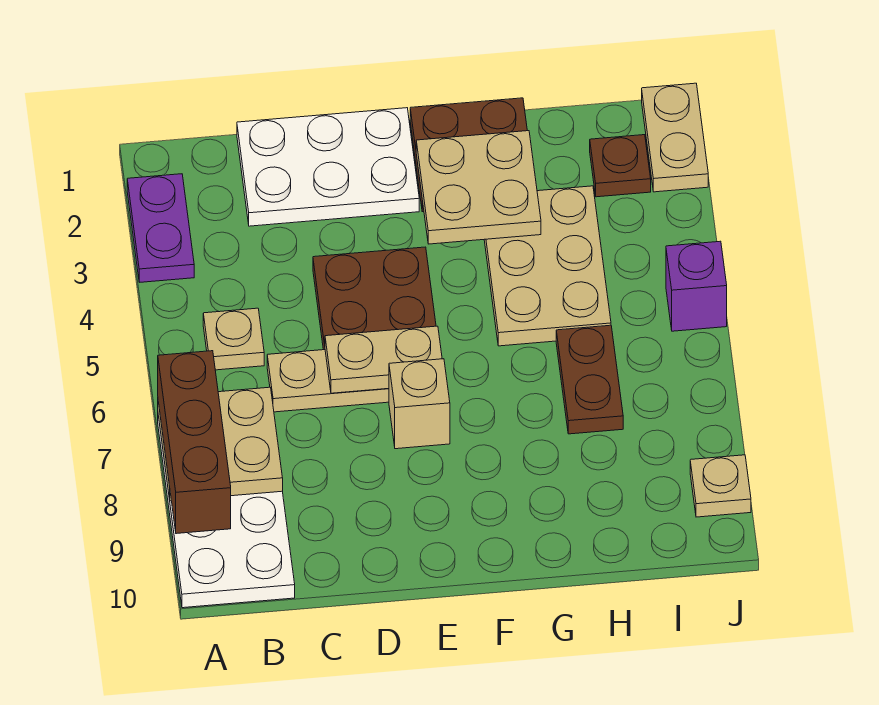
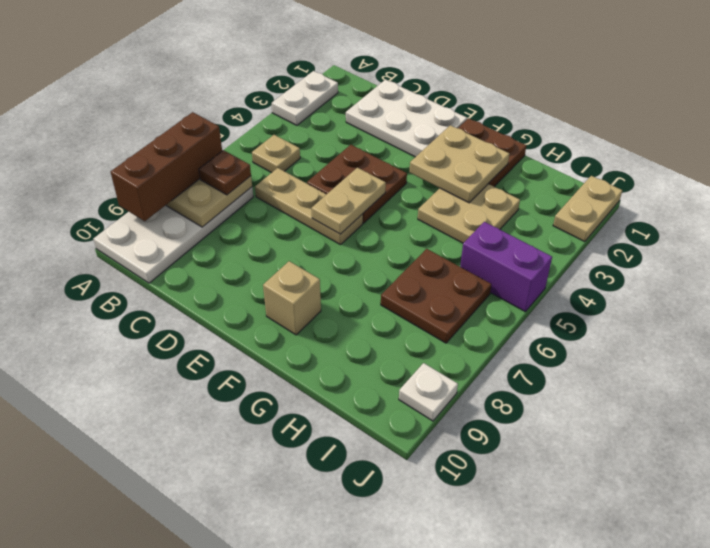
purple 1x2 plate [127,174,194,282] -> white 1x2 plate [272,71,338,125]
tan 1x2 plate [325,326,442,393] -> tan 1x2 plate turned to [311,168,386,234]
tan 1x1 brick [389,359,450,449] -> tan 1x1 brick moved to [263,261,321,335]
tan 2x3 plate [484,186,611,346] -> tan 2x2 plate [418,184,520,243]
brown 1x2 plate [556,325,623,434] -> brown 2x2 plate [381,249,492,343]
brown 1x1 plate [590,135,651,197] -> brown 1x1 plate moved to [199,150,251,195]
purple 1x1 brick [666,241,727,331] -> purple 1x2 brick [460,222,552,312]
tan 1x1 plate [690,455,751,517] -> white 1x1 plate [399,363,458,421]

